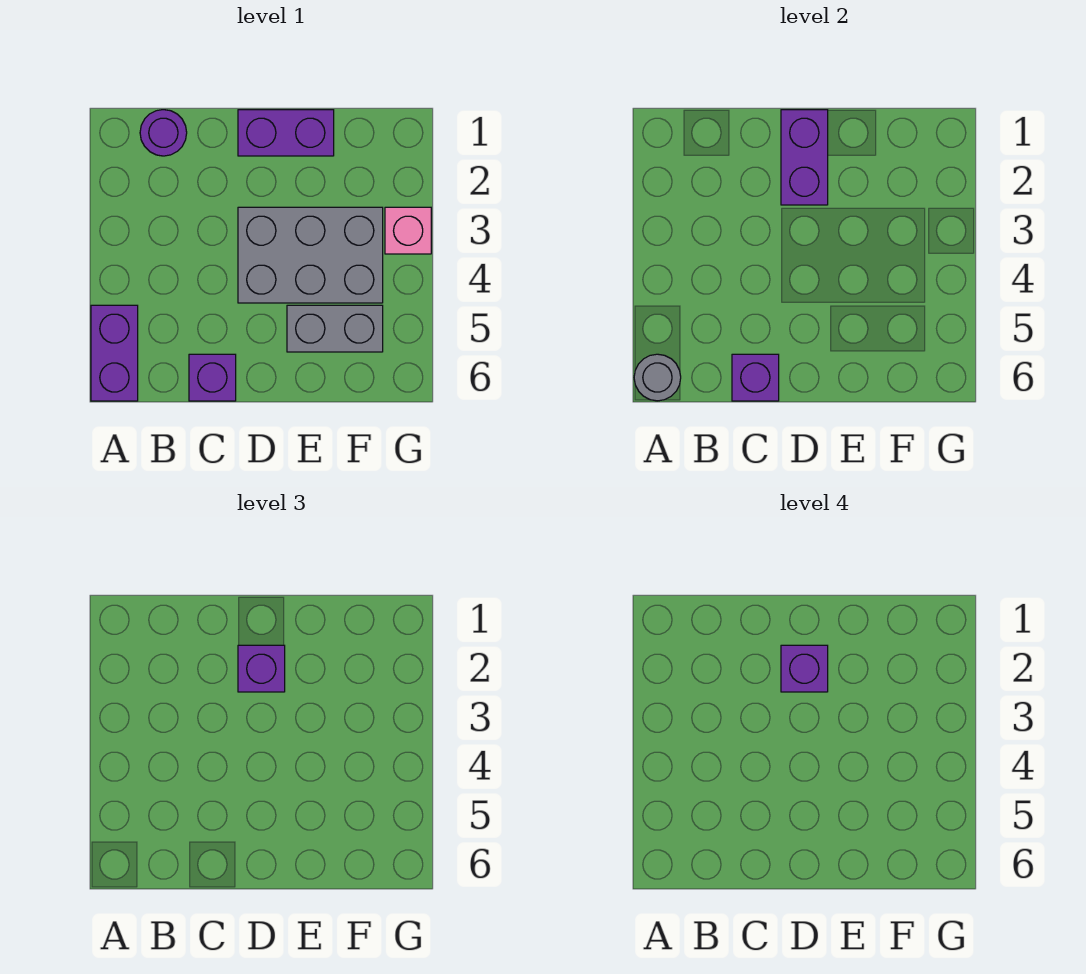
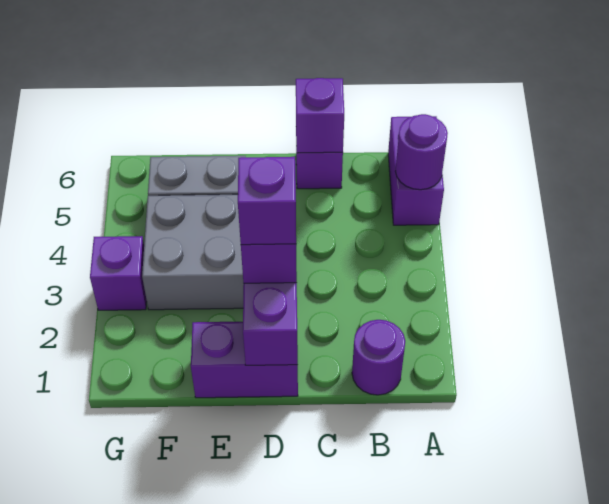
none -> purple 1x1 round brick [395,114,448,190]
grey 1x1 round brick [634,354,681,401] -> none
pink 1x1 brick [385,207,431,254] -> purple 1x1 brick [90,236,147,310]

